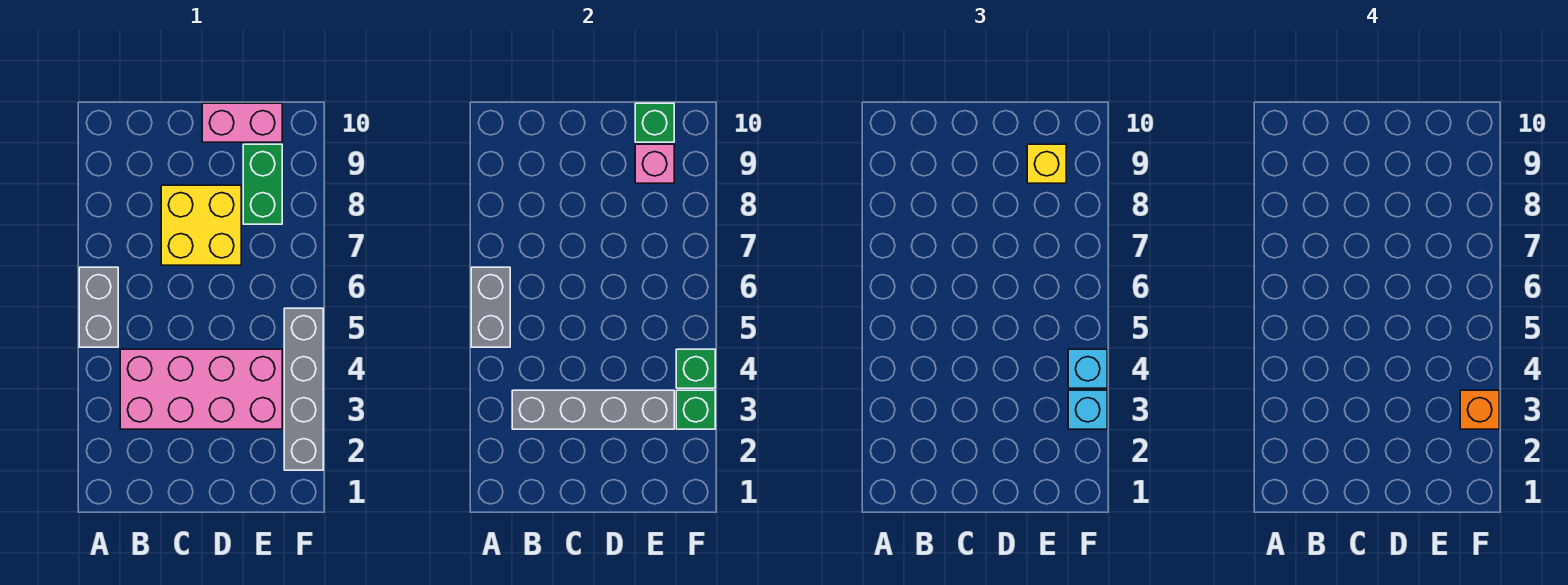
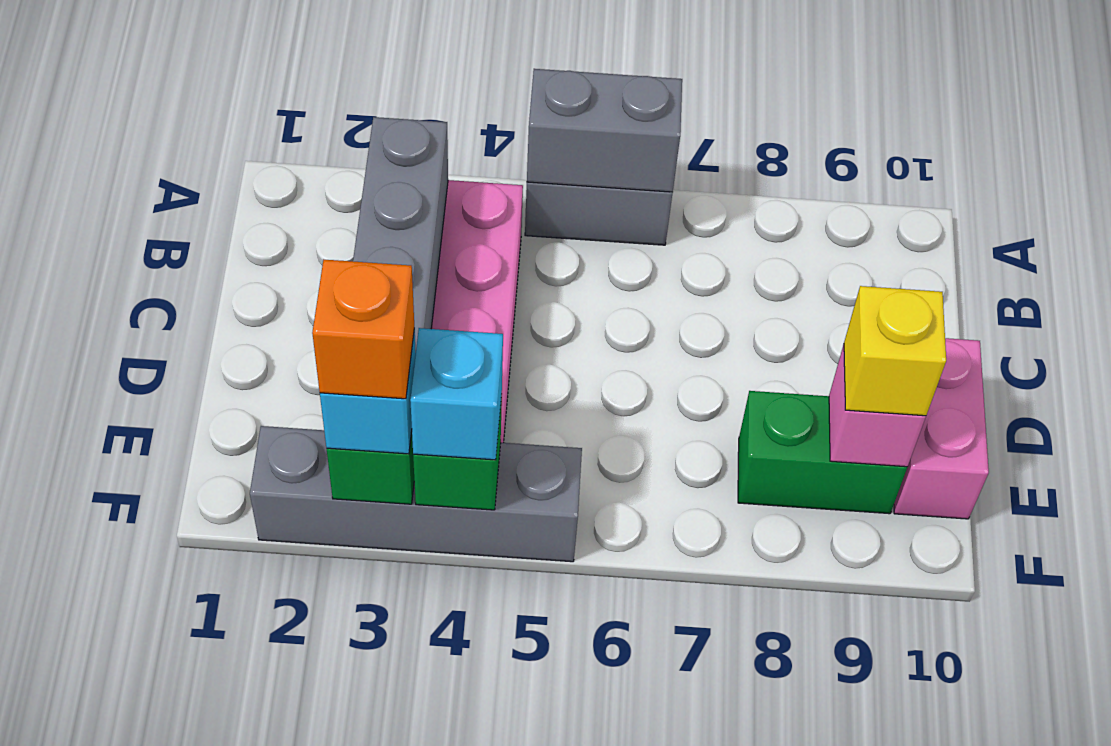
yellow 2x2 brick [161,185,241,265] -> none
green 1x1 brick [635,103,674,142] -> none

